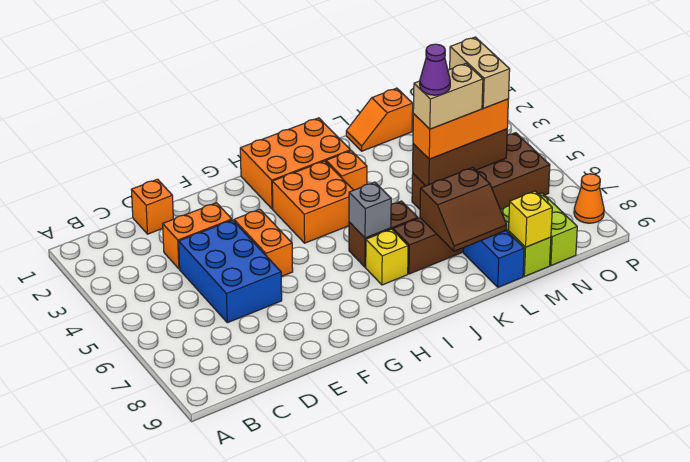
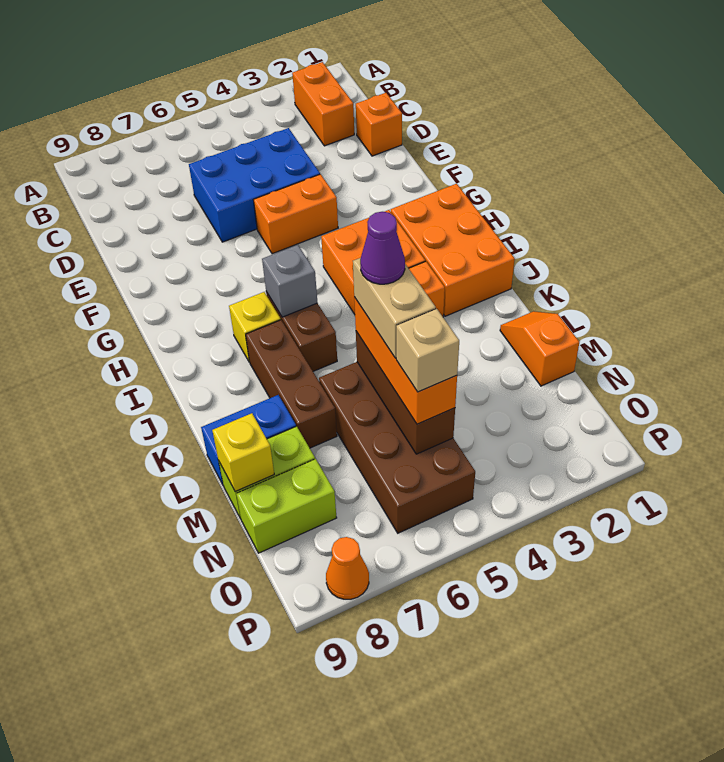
orange 1x2 brick [163,203,232,269] -> orange 1x2 brick moved to [292,62,354,146]
brown 2x2 slope [420,167,507,251] -> none
tan 1x2 brick [450,37,510,108] -> tan 1x1 brick [396,309,459,392]

